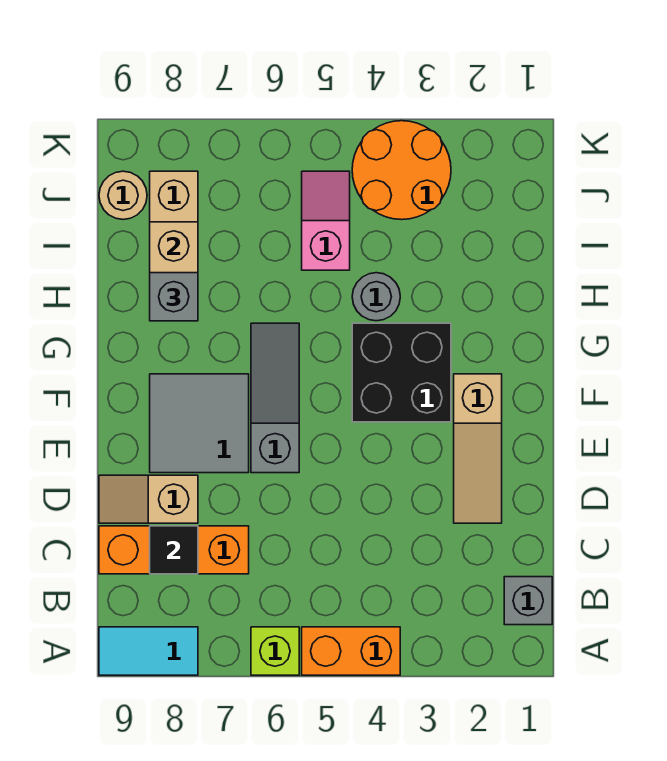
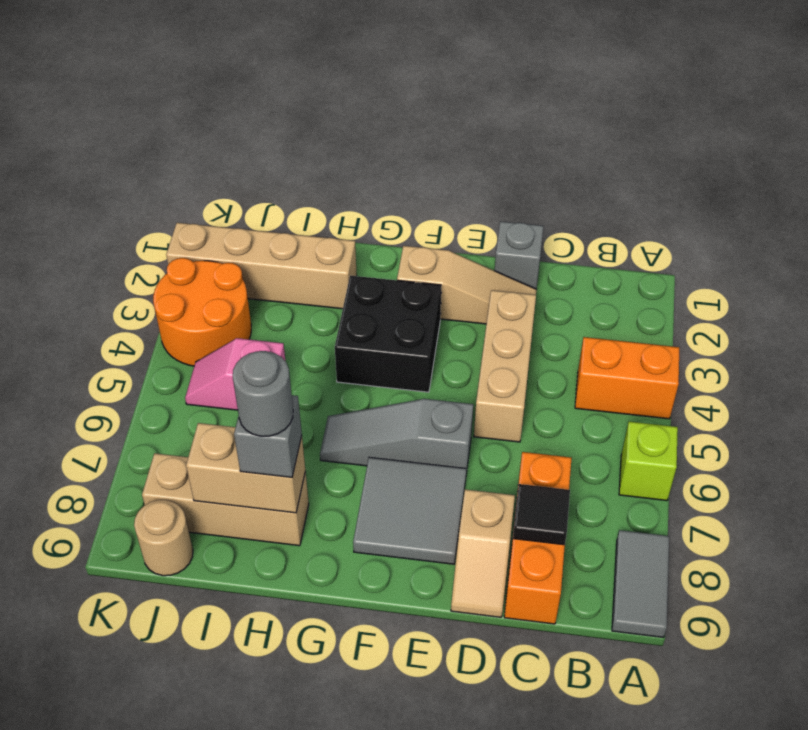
orange 1x2 brick [302,627,400,675] -> orange 1x2 brick turned to [575,337,679,419]
cyan 1x2 tile [99,627,198,675] -> grey 1x2 tile [612,530,669,637]
grey 1x1 brick [504,577,552,625] -> grey 1x1 brick moved to [495,221,543,289]
none -> tan 1x3 brick [474,290,536,442]
none -> tan 1x4 brick [166,223,357,309]
grey 1x1 round brick [352,273,400,321] -> grey 1x1 round brick moved to [233,351,293,436]

